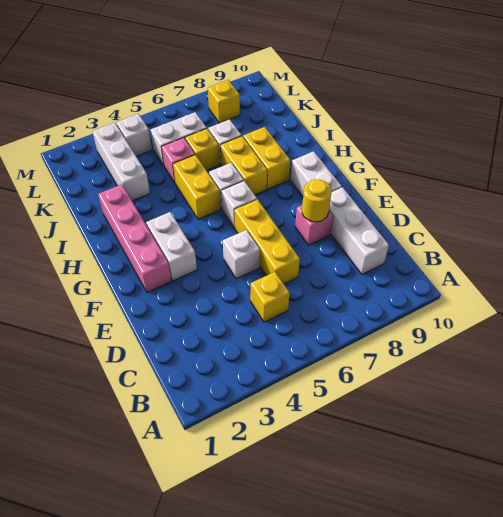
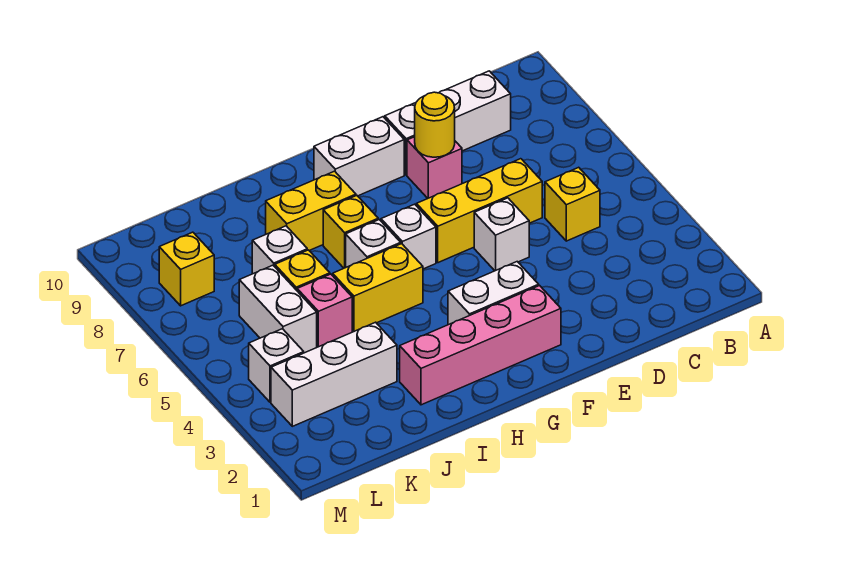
yellow 1x2 brick [220,136,267,195] -> yellow 1x1 brick [323,196,378,268]

